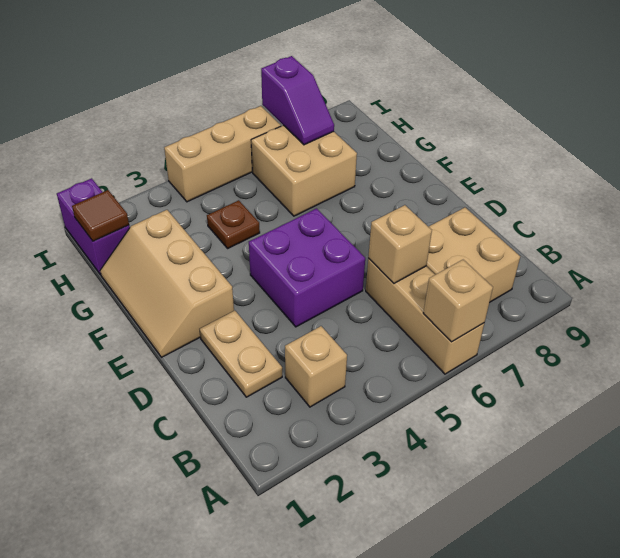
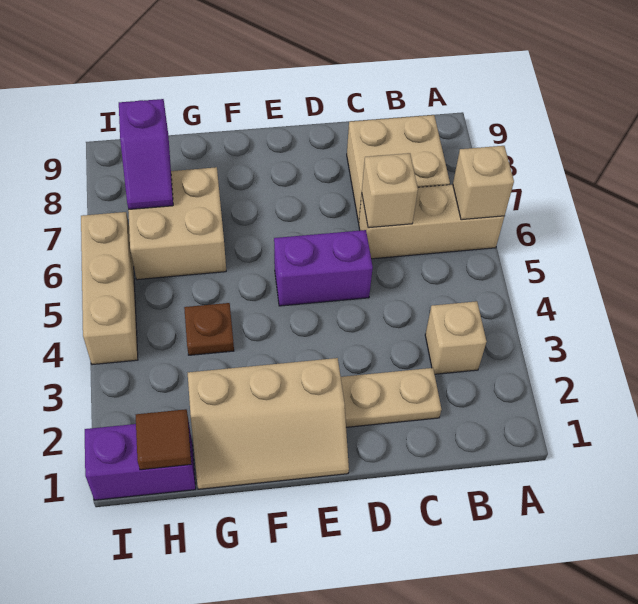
purple 2x2 brick [249,209,365,327] -> purple 1x2 brick [274,230,373,306]
purple 1x2 slope [261,56,334,145] -> purple 1x2 slope turned to [119,99,173,210]

